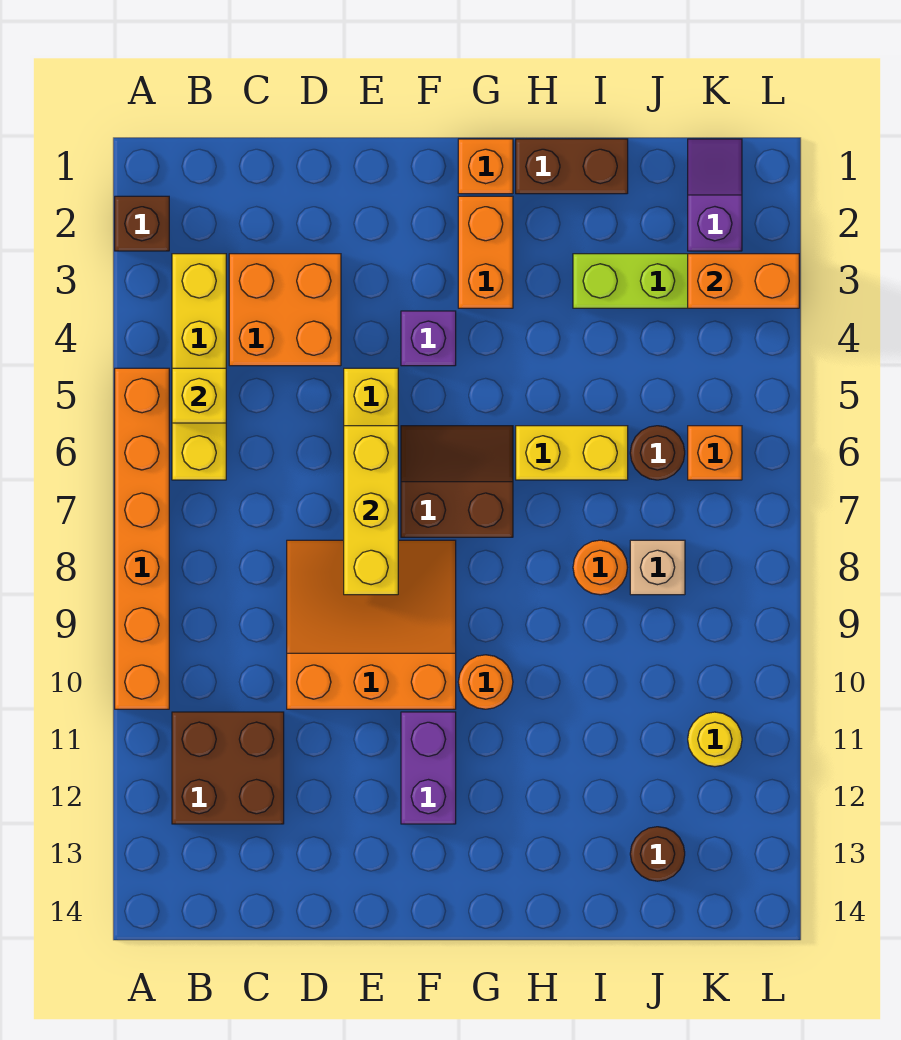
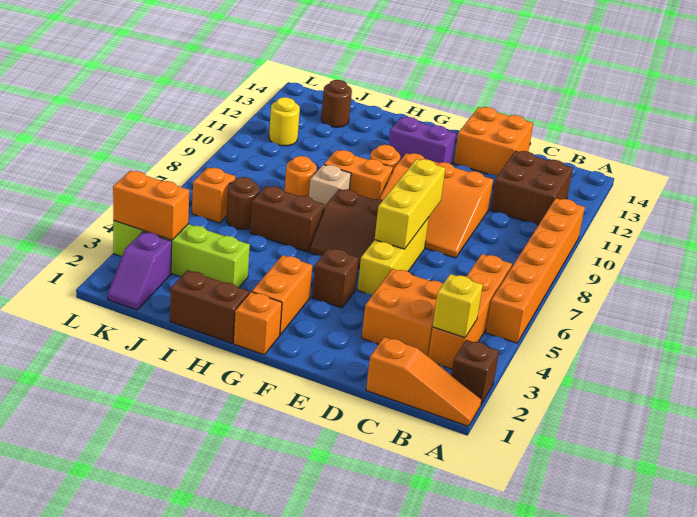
none -> orange 1x3 slope [366,337,482,426]
yellow 1x4 brick [172,254,226,480] -> orange 1x4 brick [428,254,512,369]
yellow 1x1 brick [172,368,226,423] -> yellow 1x1 brick moved to [433,274,483,338]
none -> orange 2x2 brick [454,107,533,176]
purple 1x1 brick [401,311,456,366] -> brown 1x1 brick [312,248,359,308]
purple 1x2 brick [401,712,456,824] -> purple 1x2 brick turned to [388,117,456,164]
none -> orange 1x2 brick [324,150,393,199]
yellow 1x2 brick [516,426,628,480] -> brown 1x2 brick [250,186,324,252]
tan 1x1 brick [630,540,685,595] -> tan 1x1 brick moved to [309,165,351,209]

